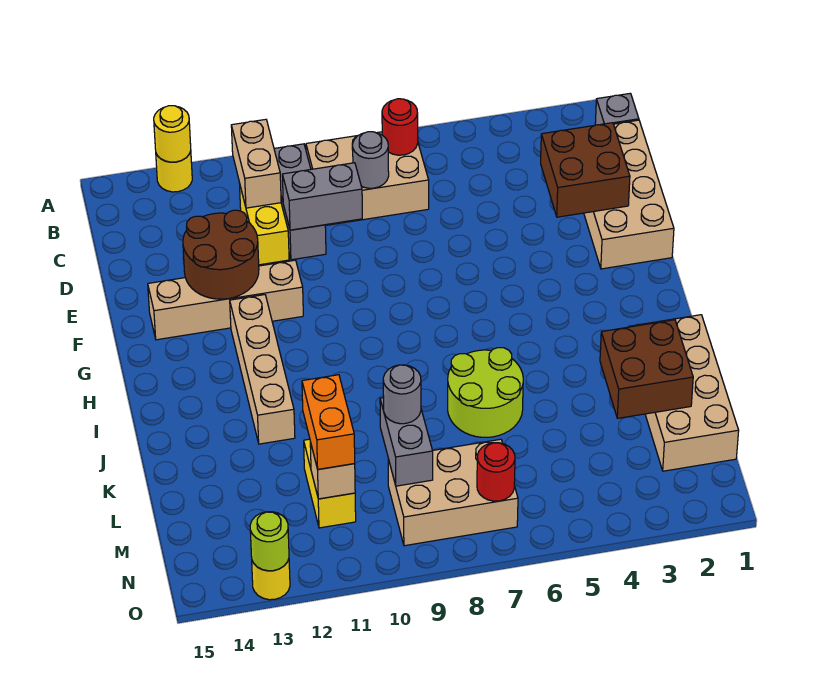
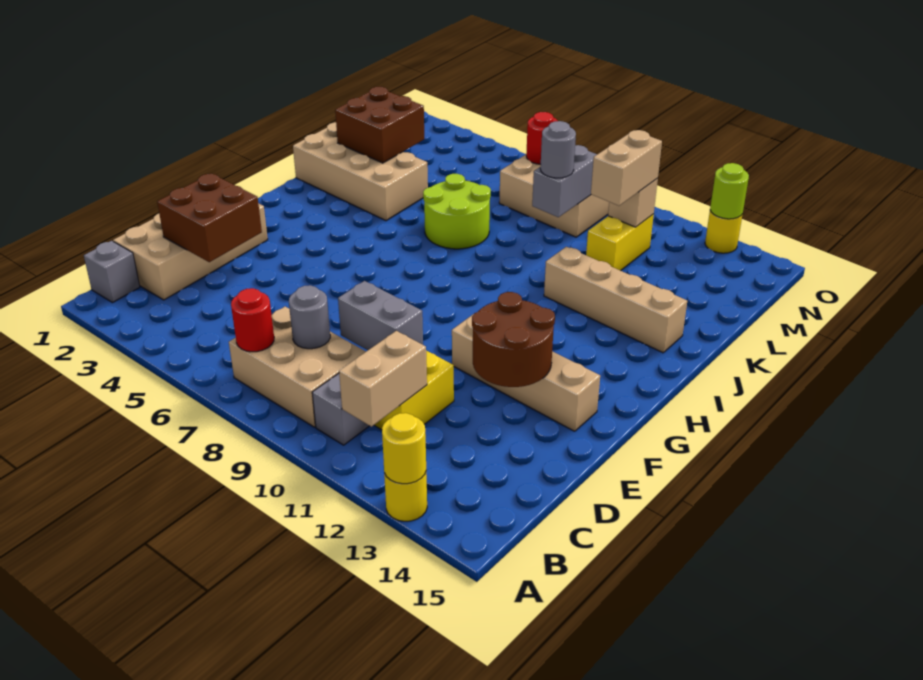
tan 1x4 brick [230,295,295,444] -> tan 1x4 brick turned to [544,247,687,353]
tan 2x4 brick [629,315,739,471] -> tan 2x4 brick turned to [293,122,428,221]
orange 1x2 brick [302,375,355,469] -> tan 1x2 brick [591,130,662,206]

